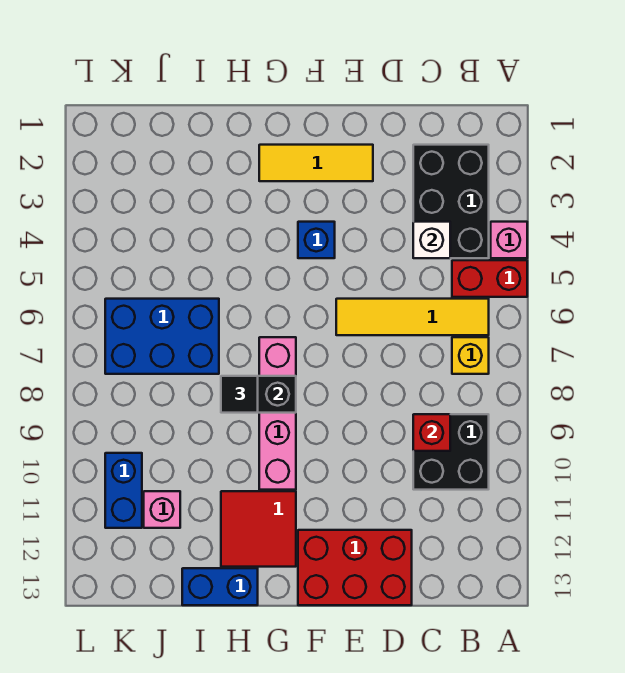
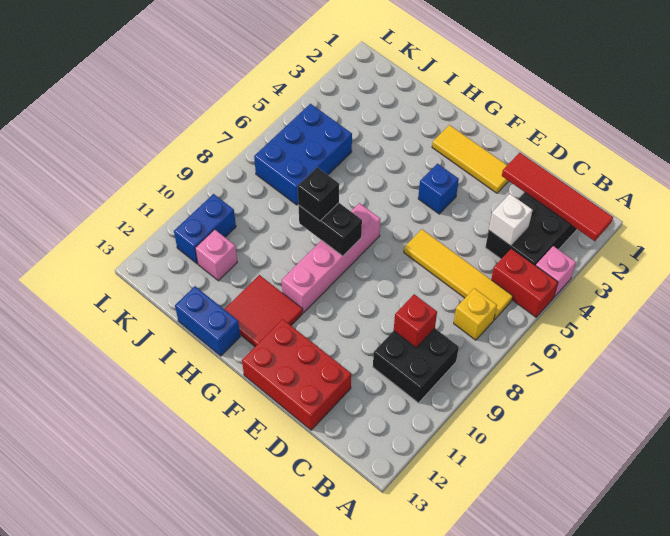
none -> red 1x4 tile [502,153,613,241]
black 1x1 tile [221,376,258,413] -> black 1x1 brick [298,167,339,221]
blue 2x3 brick [105,299,219,374] -> blue 2x3 brick turned to [254,104,352,205]

